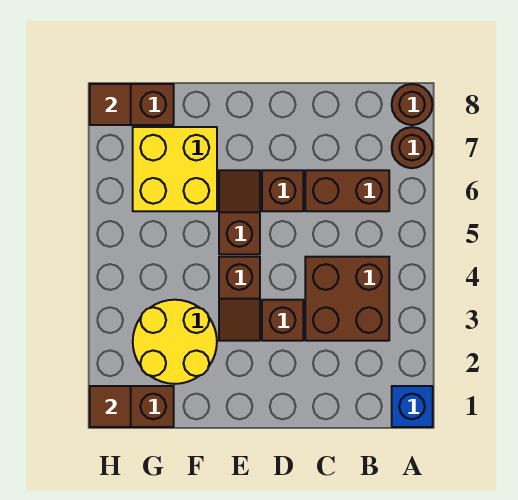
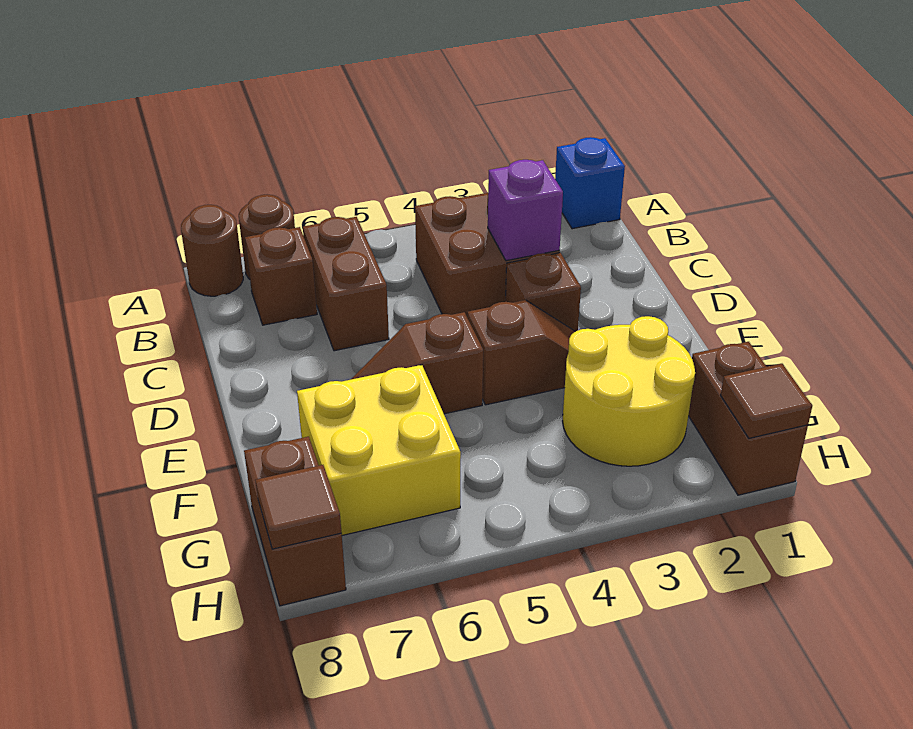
none -> purple 1x1 brick [488,160,563,261]
brown 1x1 brick [262,170,303,211] -> brown 1x1 brick moved to [245,227,317,325]

